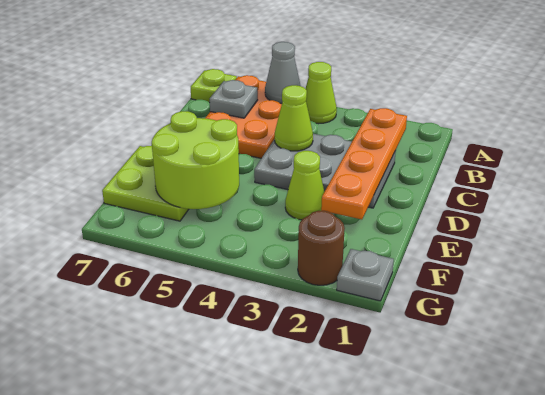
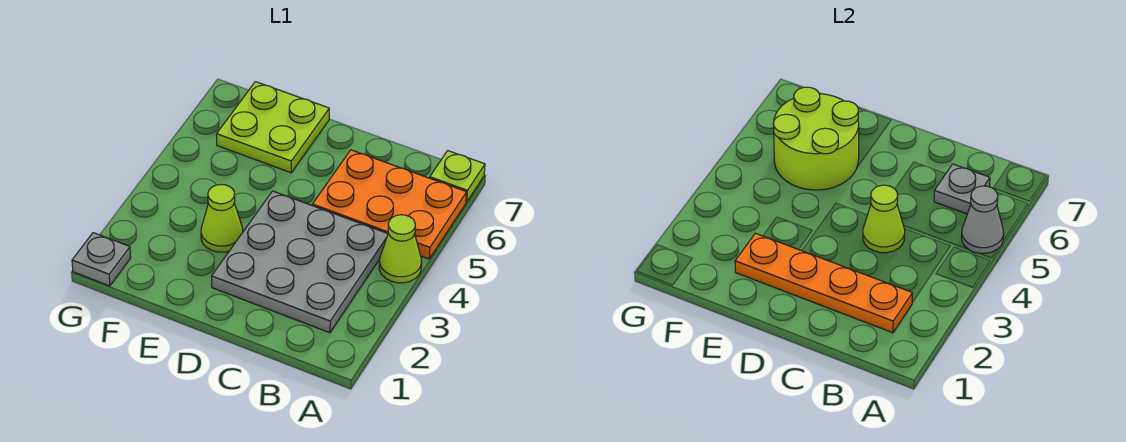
grey 2x3 plate [254,134,396,208] -> grey 3x3 plate [212,191,388,333]
brown 1x1 round brick [298,210,345,285] -> none

